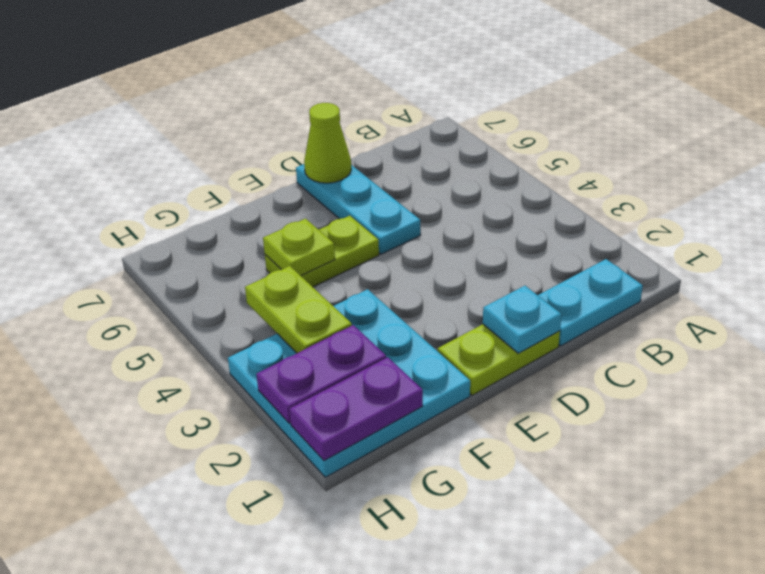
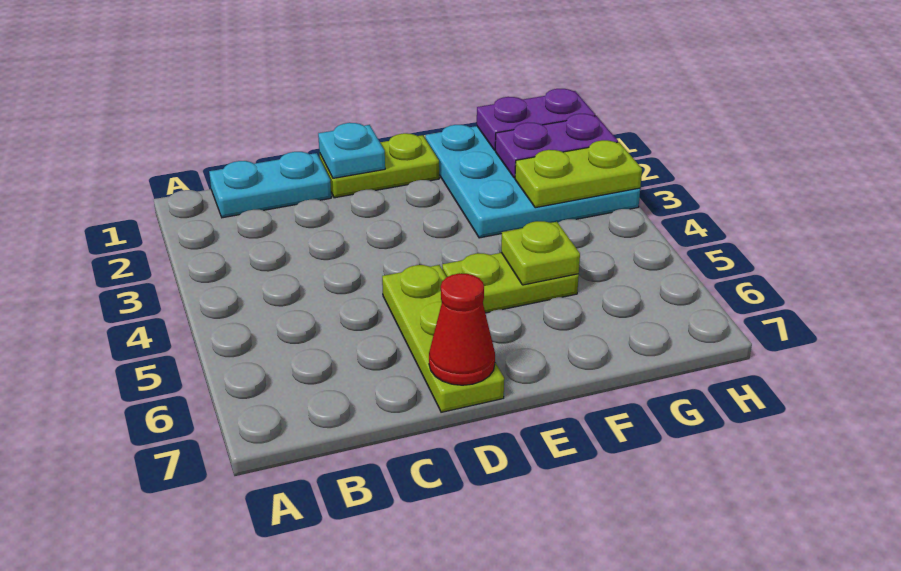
cyan 1x3 plate [296,164,421,254] -> lime 1x3 plate [382,265,504,412]
lime 1x1 cone [304,103,351,183] -> red 1x1 cone [429,273,495,385]
lime 1x2 plate [245,266,352,353] -> lime 1x2 plate turned to [515,140,642,208]

